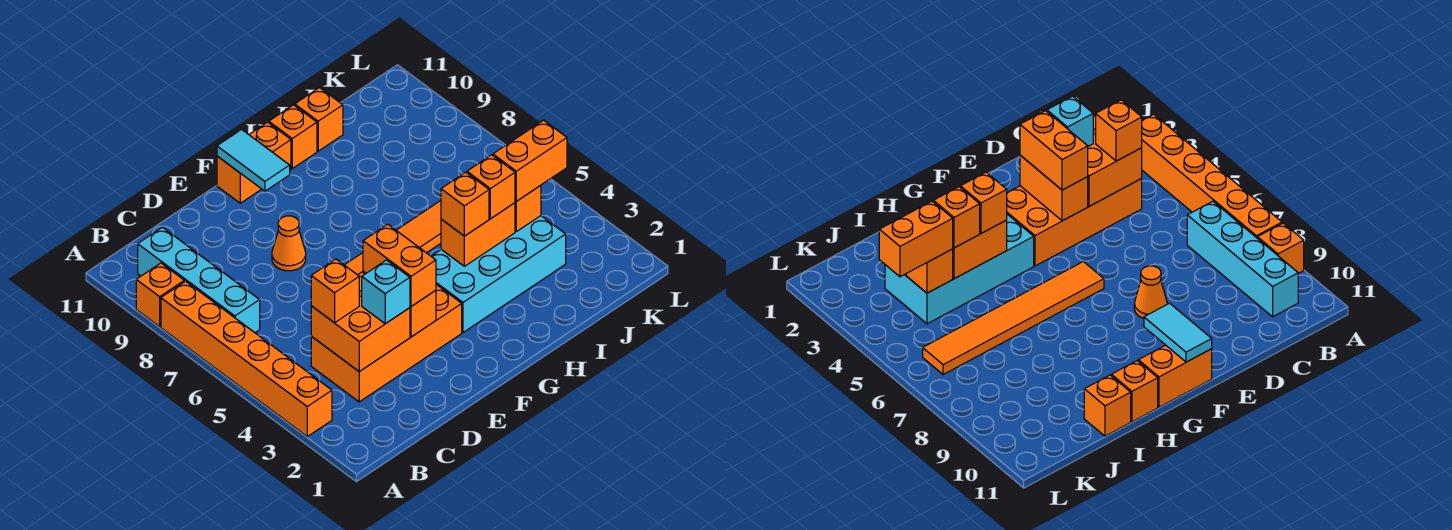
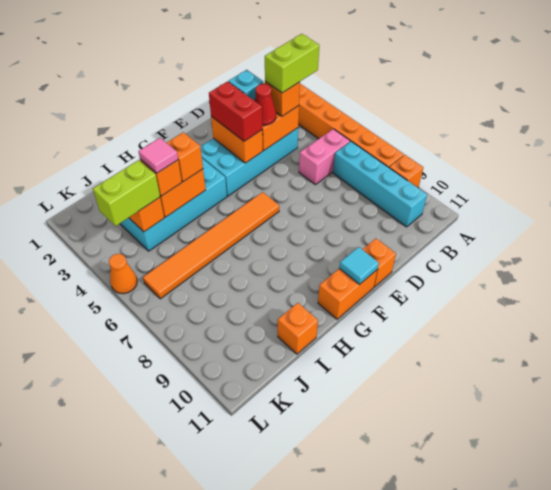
none -> lime 1x2 brick [265,34,319,93]
none -> pink 1x2 brick [299,129,350,185]
orange 2x4 brick [311,285,462,402] -> cyan 2x4 brick [200,128,298,196]
none -> red 1x1 cone [255,84,276,125]
orange 1x2 brick [363,224,436,306] -> red 1x2 brick [209,82,262,141]
orange 1x1 cone [272,216,306,271] -> orange 1x1 cone moved to [109,254,137,294]
cyan 1x2 tile [217,129,290,191] -> cyan 1x1 tile [339,247,379,285]
orange 1x1 brick [269,105,317,168] -> orange 1x1 brick moved to [362,238,396,287]
none -> pink 1x1 tile [138,138,178,173]
orange 1x2 brick [493,120,567,201] -> lime 1x2 brick [93,160,160,226]

